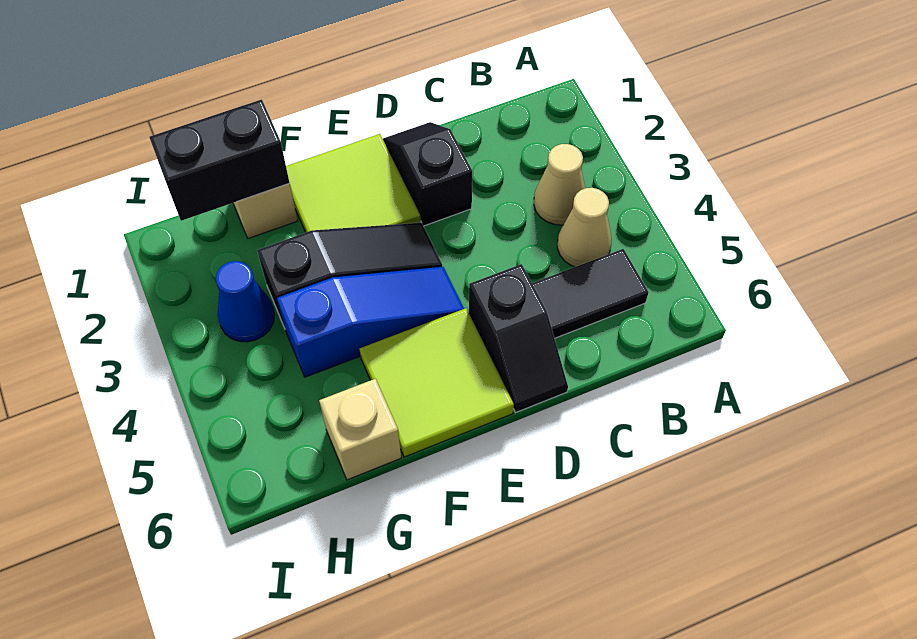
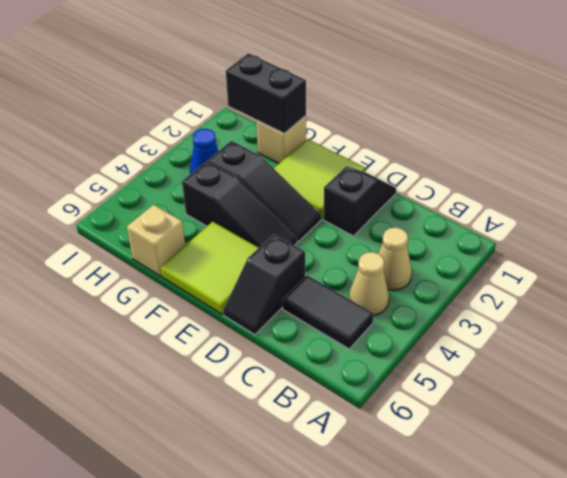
blue 1x3 slope [277,267,464,377] -> black 1x3 slope [182,161,297,248]

